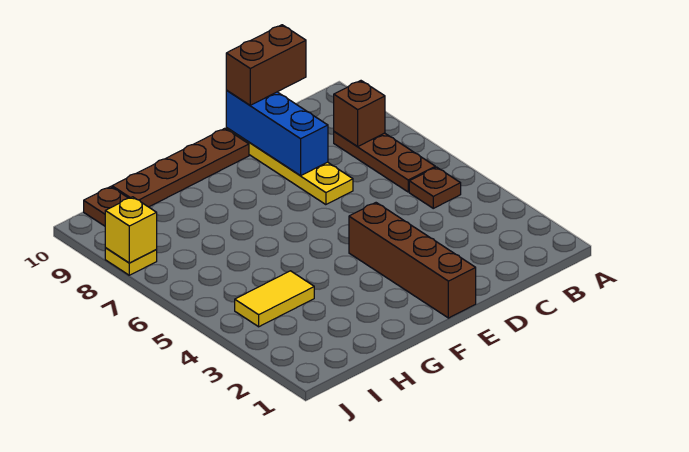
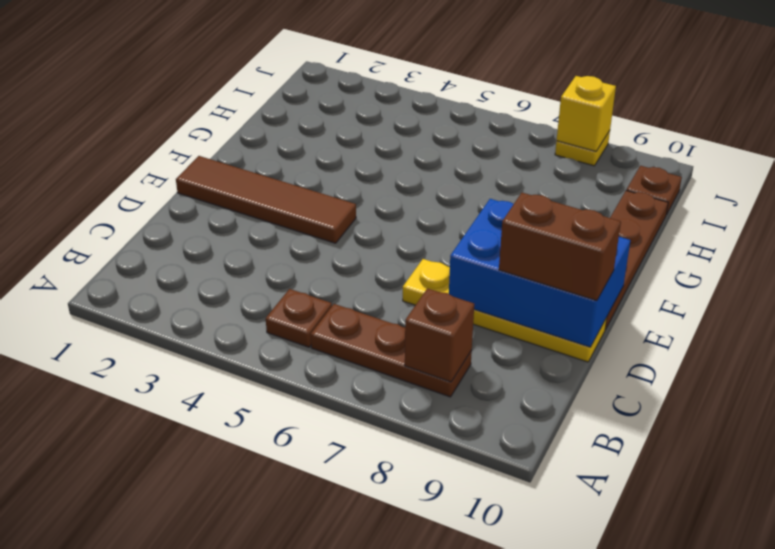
brown 1x2 brick [226,25,306,105] -> brown 1x2 brick turned to [499,193,621,301]
blue 1x3 brick [226,90,328,176] -> blue 2x3 brick [449,199,630,347]
brown 1x4 brick [349,203,476,318] -> brown 1x4 tile [176,156,356,243]
yellow 1x2 tile [235,271,314,327] -> none

